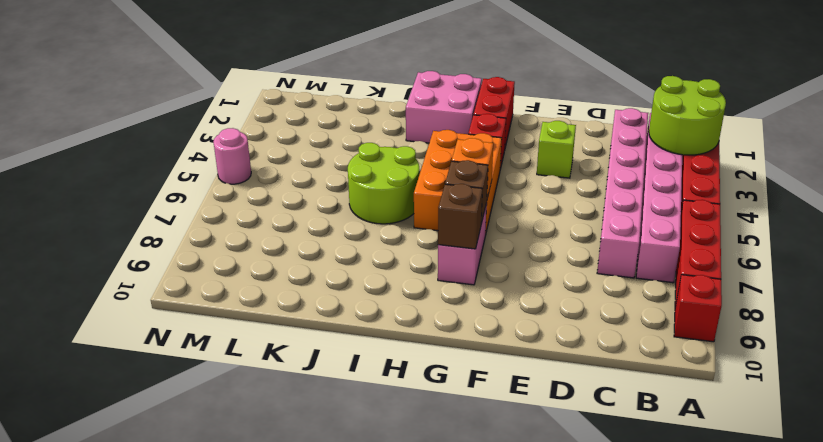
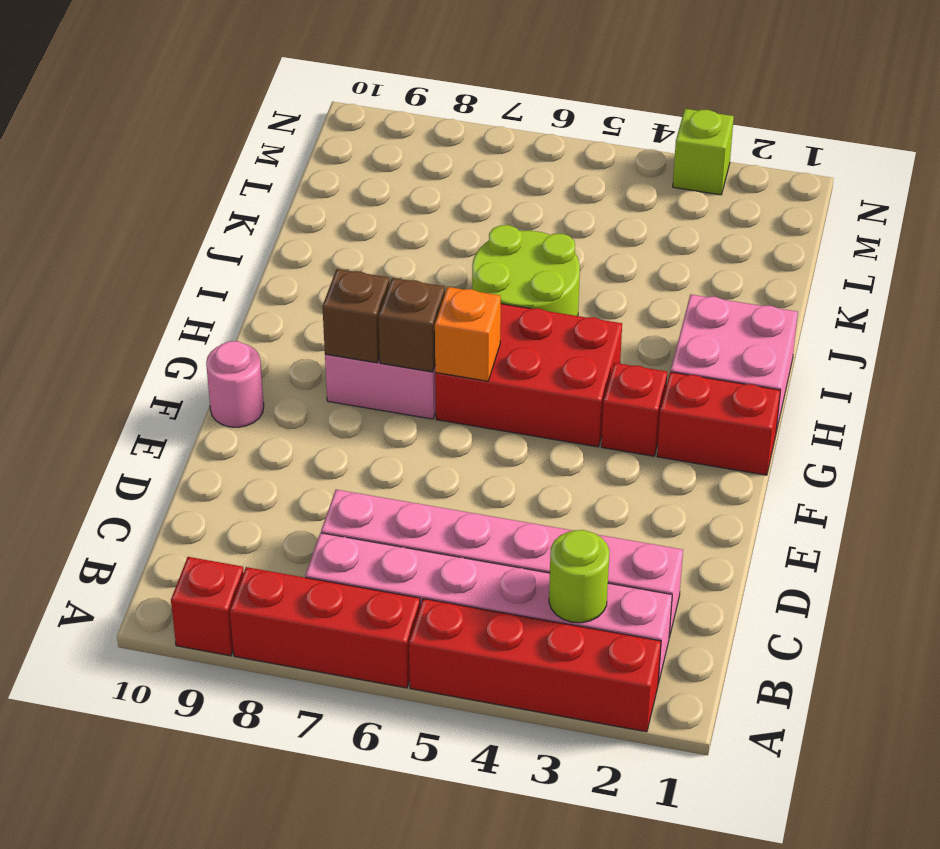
lime 2x2 round brick [649,76,726,155] -> lime 1x1 round brick [549,530,609,623]
lime 1x1 brick [537,121,576,178] -> lime 1x1 brick moved to [673,109,734,195]
orange 2x3 brick [414,130,502,236] -> red 2x3 brick [435,304,622,447]
pink 1x1 round brick [213,128,251,184] -> pink 1x1 round brick moved to [206,341,264,427]

